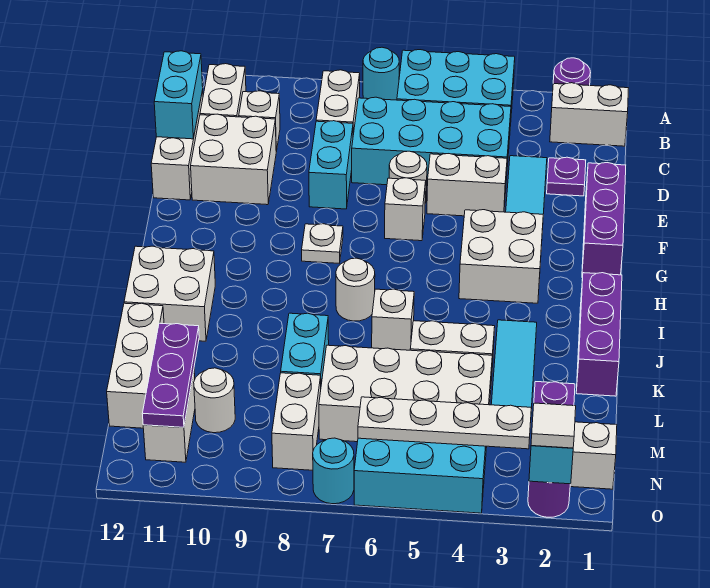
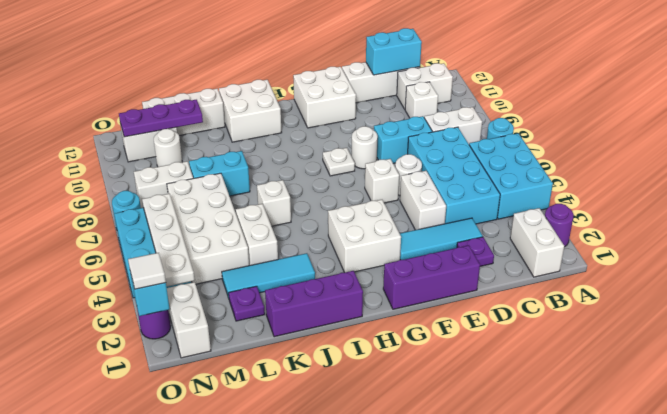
white 2x2 brick [191,114,276,205] -> white 2x2 brick moved to [293,67,356,128]
white 1x1 round brick [336,258,375,321] -> white 1x1 round brick moved to [351,126,378,169]

